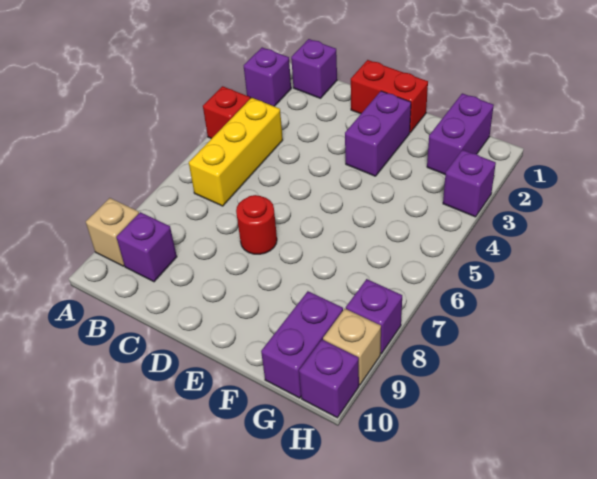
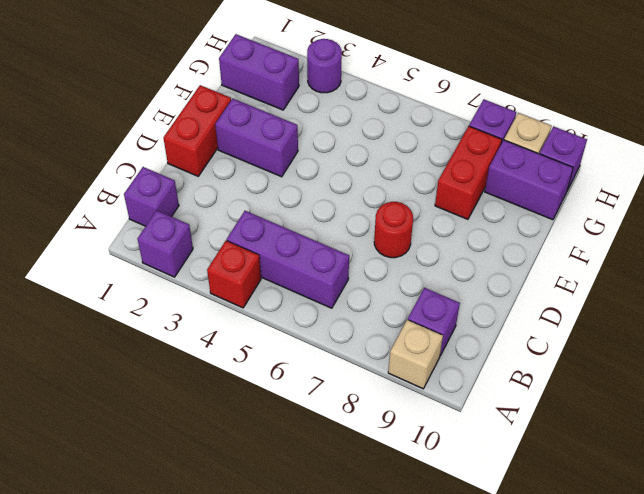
yellow 1x3 brick [189,98,283,206] -> purple 1x3 brick [227,211,349,308]
none -> red 1x2 brick [435,126,502,219]
purple 1x1 brick [443,150,496,217] -> purple 1x1 round brick [307,39,342,93]

